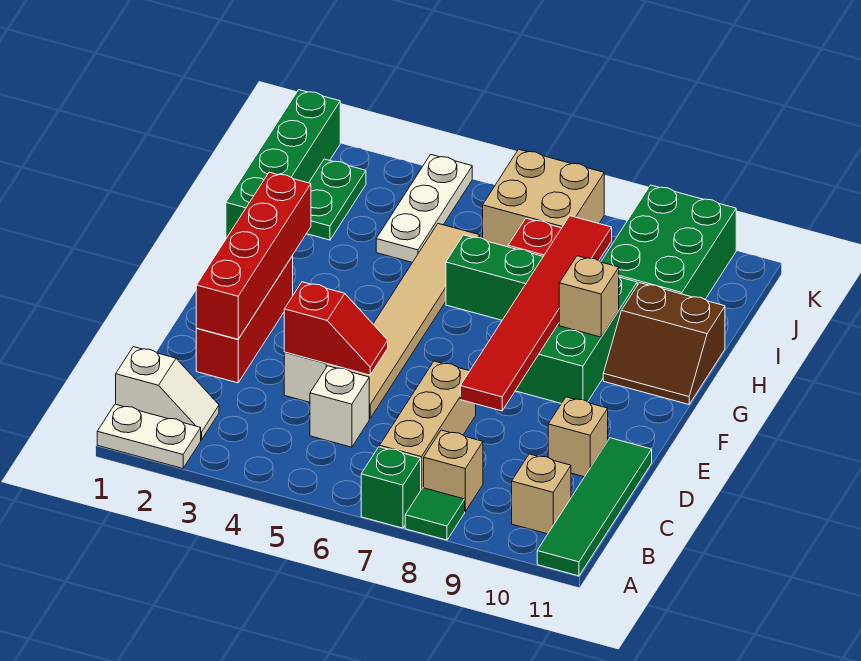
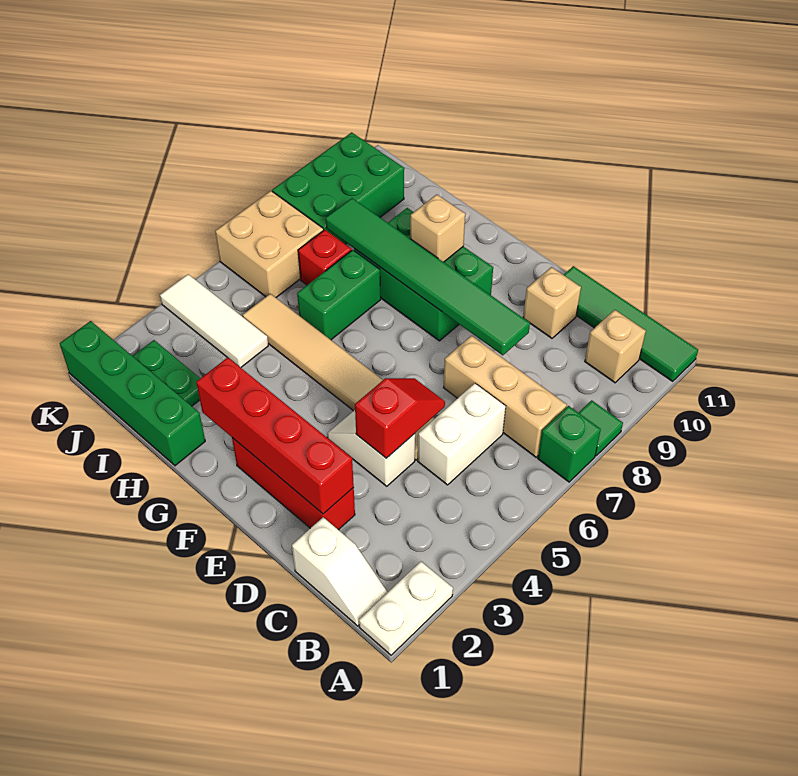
white 1x2 slope [116,347,219,440] -> white 1x2 slope turned to [292,517,388,626]
tan 1x1 brick [424,430,483,511] -> none
white 1x1 brick [310,366,369,447] -> white 1x2 brick [418,383,506,485]
red 1x6 tile [460,216,612,411] -> green 1x6 tile [326,198,530,355]
brown 2x2 slope [603,283,725,404] -> none
white 1x3 plate [376,154,472,262] -> white 1x3 tile [160,274,268,368]
green 2x3 brick [601,185,736,299] -> green 2x3 brick turned to [272,132,404,244]

